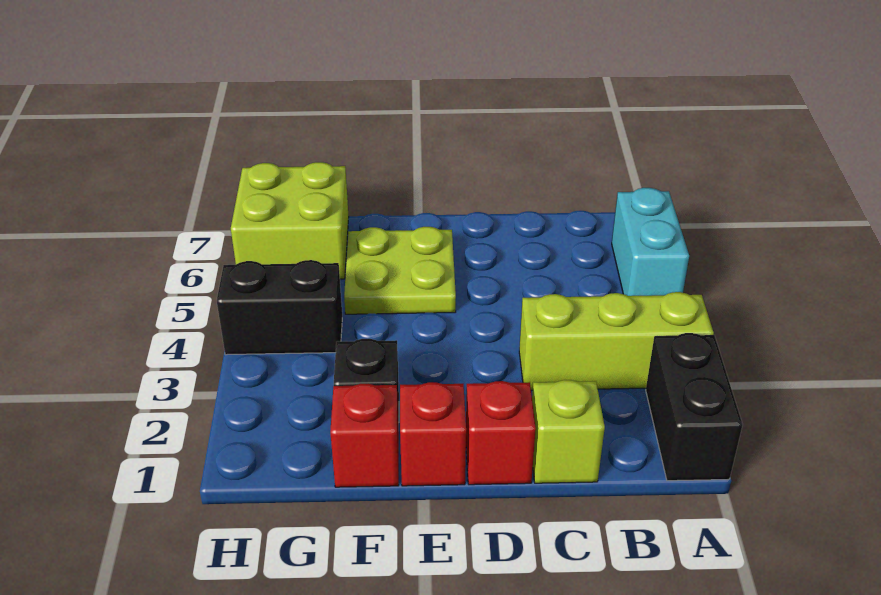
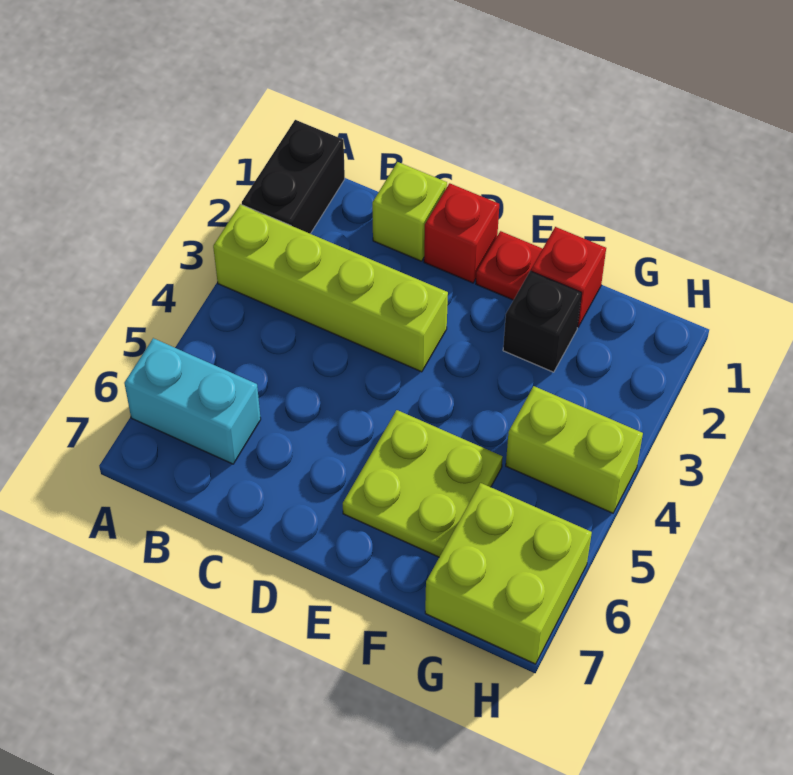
lime 1x3 brick [519,292,714,390] -> lime 1x4 brick [213,204,448,372]
cyan 1x2 brick [612,188,689,296] -> cyan 1x2 brick turned to [124,338,261,464]
red 1x1 brick [400,382,466,486] -> red 1x1 plate [476,231,543,300]
black 1x2 brick [217,260,342,355] -> lime 1x2 brick [506,386,643,513]

